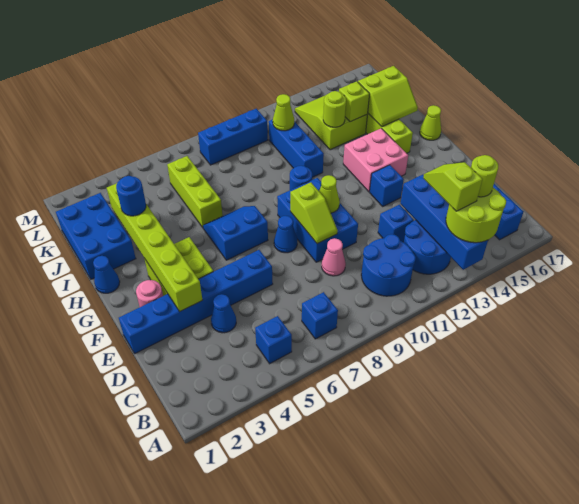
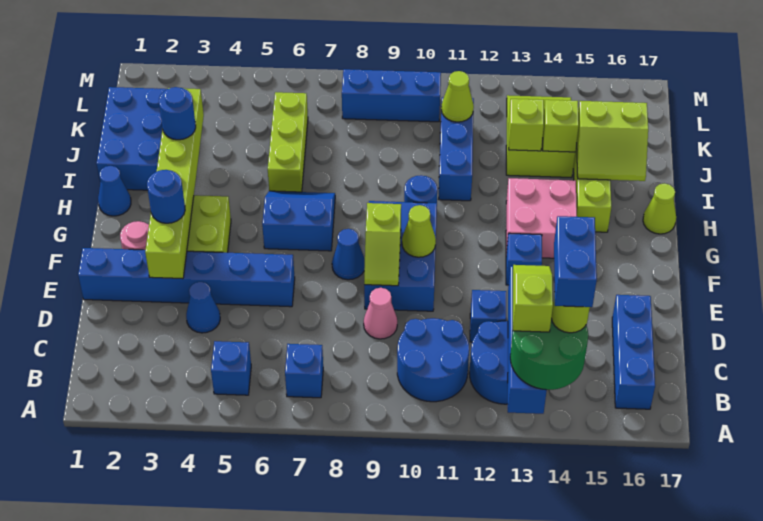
lime 2x2 round brick [446,188,506,243] -> green 2x2 round brick [510,319,588,390]
none -> blue 1x2 brick [554,216,597,307]
none -> blue 1x1 round brick [147,170,185,223]
lime 1x1 round brick [323,91,346,127] -> lime 1x1 brick [509,99,544,151]

